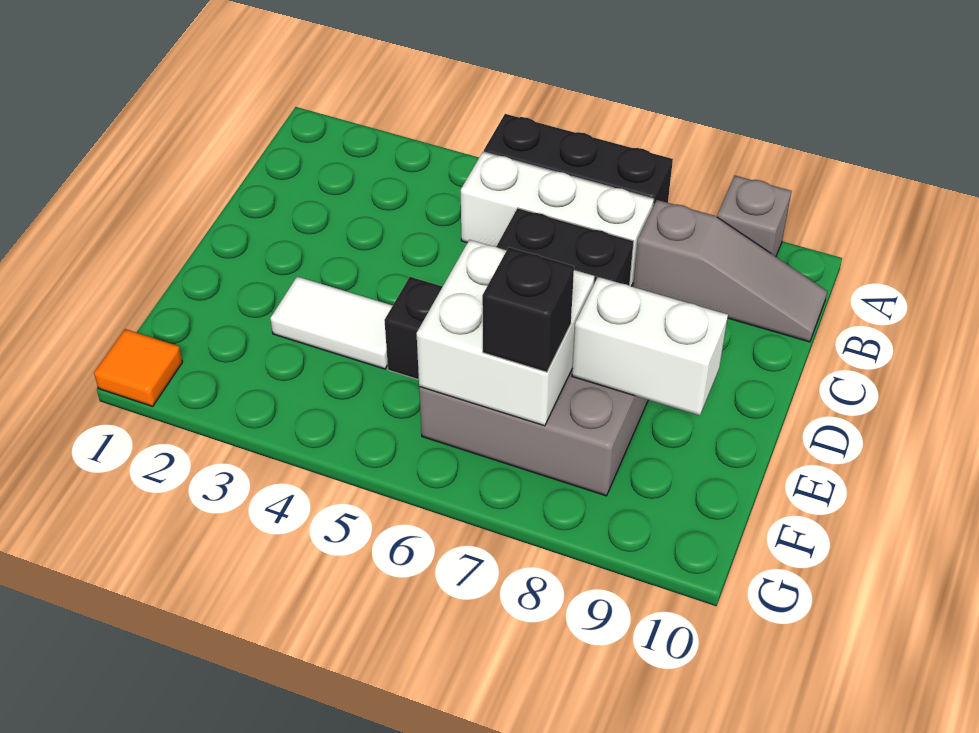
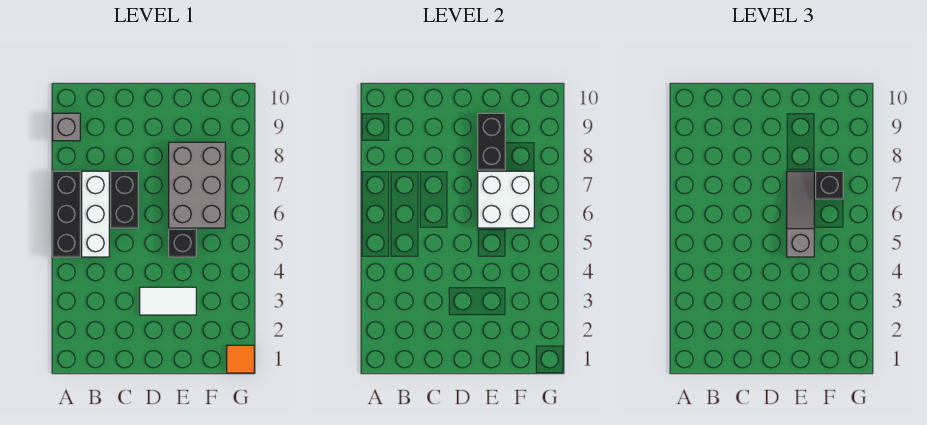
grey 1x3 slope [633,200,827,342] -> grey 1x3 slope moved to [787,171,814,257]
white 1x2 tile [270,277,393,369] -> white 1x2 tile turned to [140,287,196,315]
white 1x2 brick [572,277,728,415] -> black 1x2 brick [478,113,505,170]

